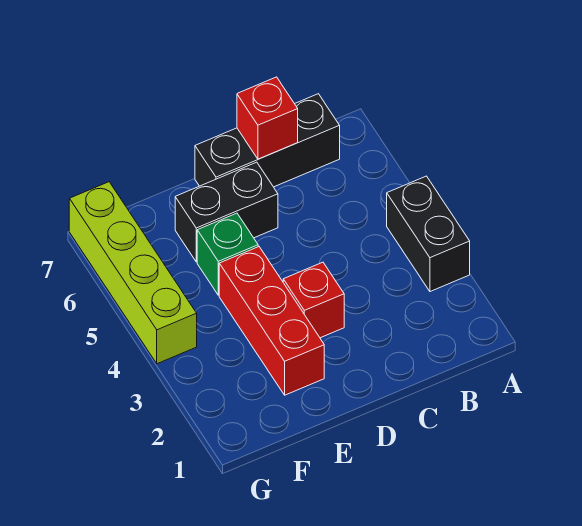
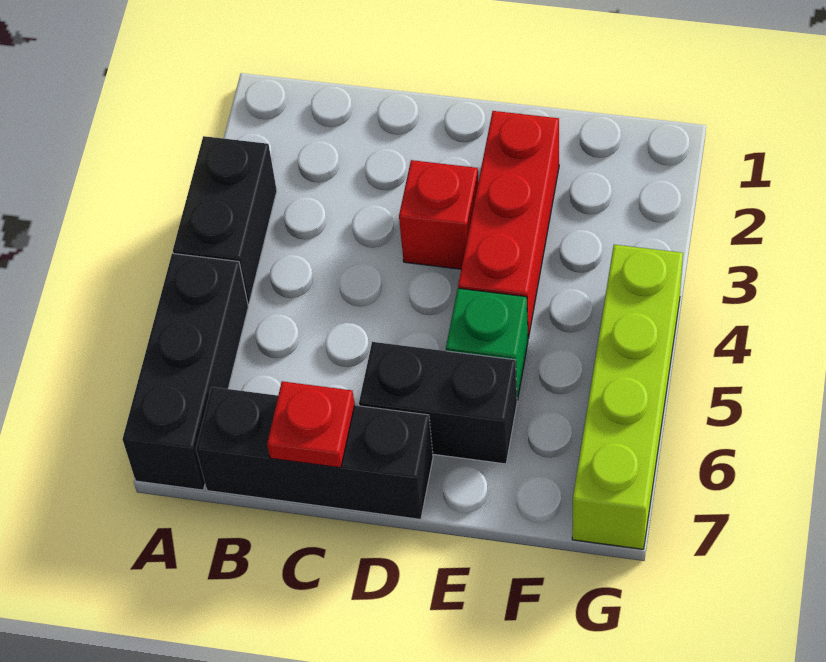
none -> black 1x3 brick [123,253,248,490]
red 1x1 brick [237,77,298,159] -> red 1x1 plate [267,381,355,468]

